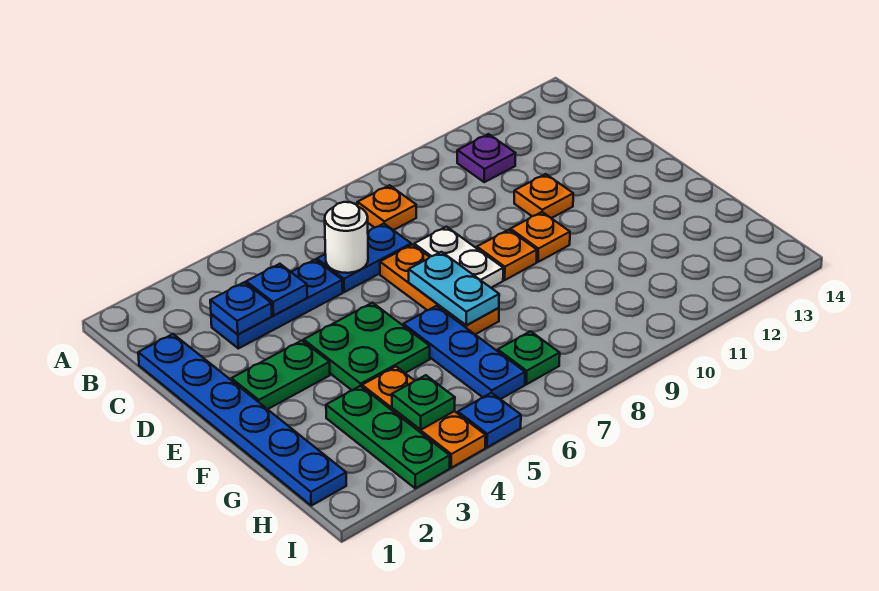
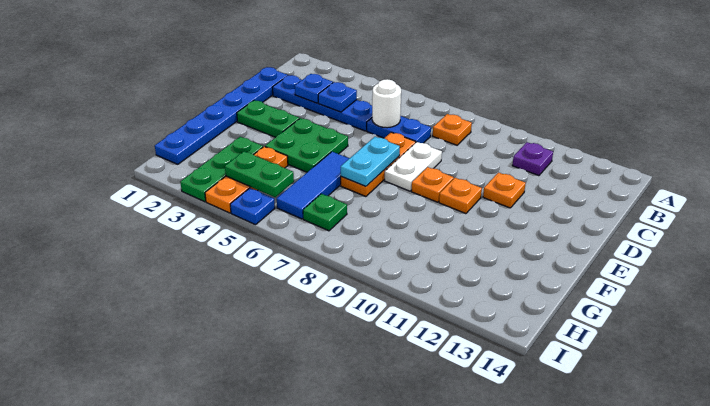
blue 1x3 plate [211,259,343,348] -> blue 1x4 plate [272,75,372,131]
blue 1x3 plate [403,306,525,399] -> blue 1x3 tile [277,152,349,219]
green 1x1 plate [392,375,455,430] -> green 1x2 plate [225,151,294,197]

